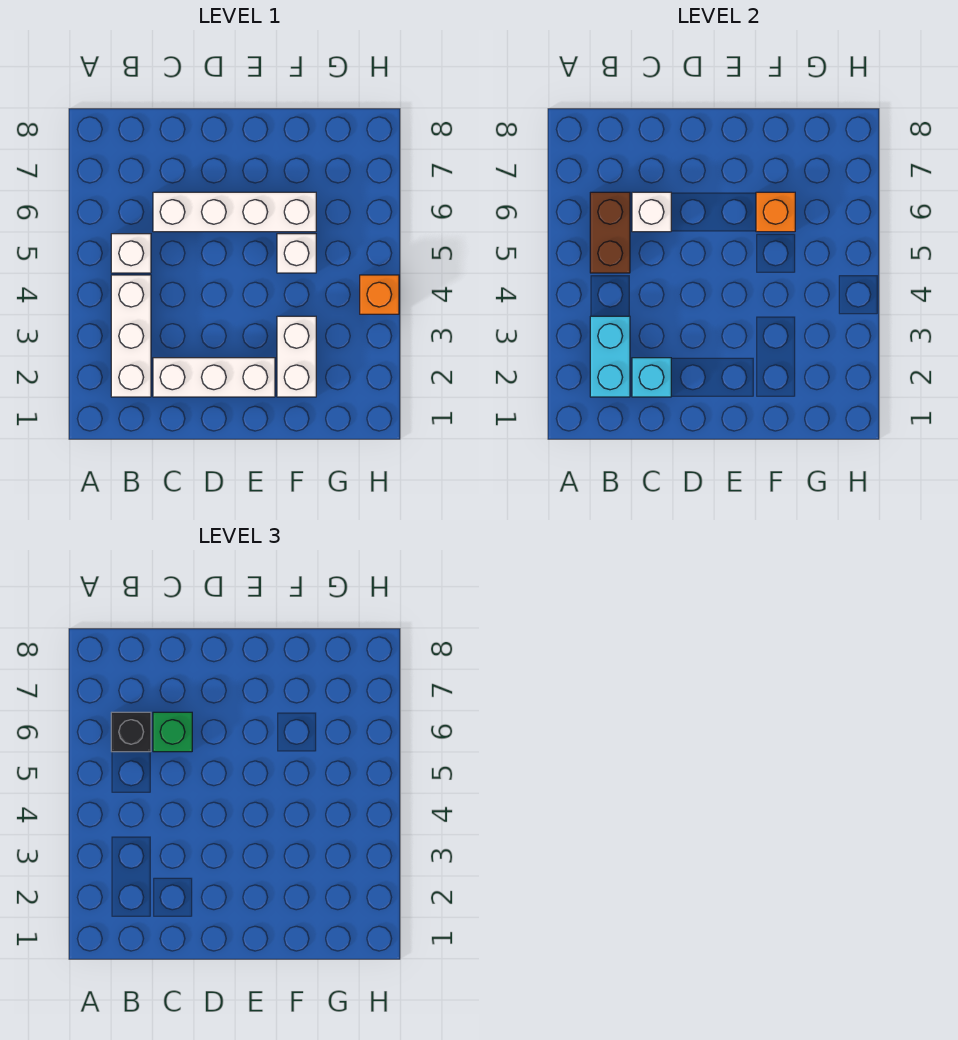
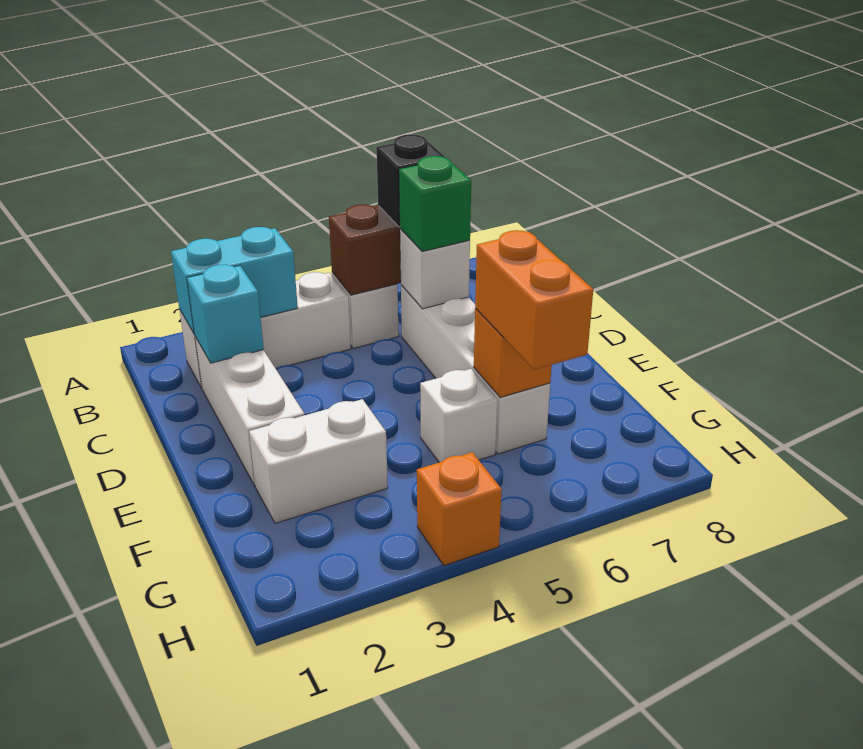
none -> orange 1x2 brick [475,230,593,370]

